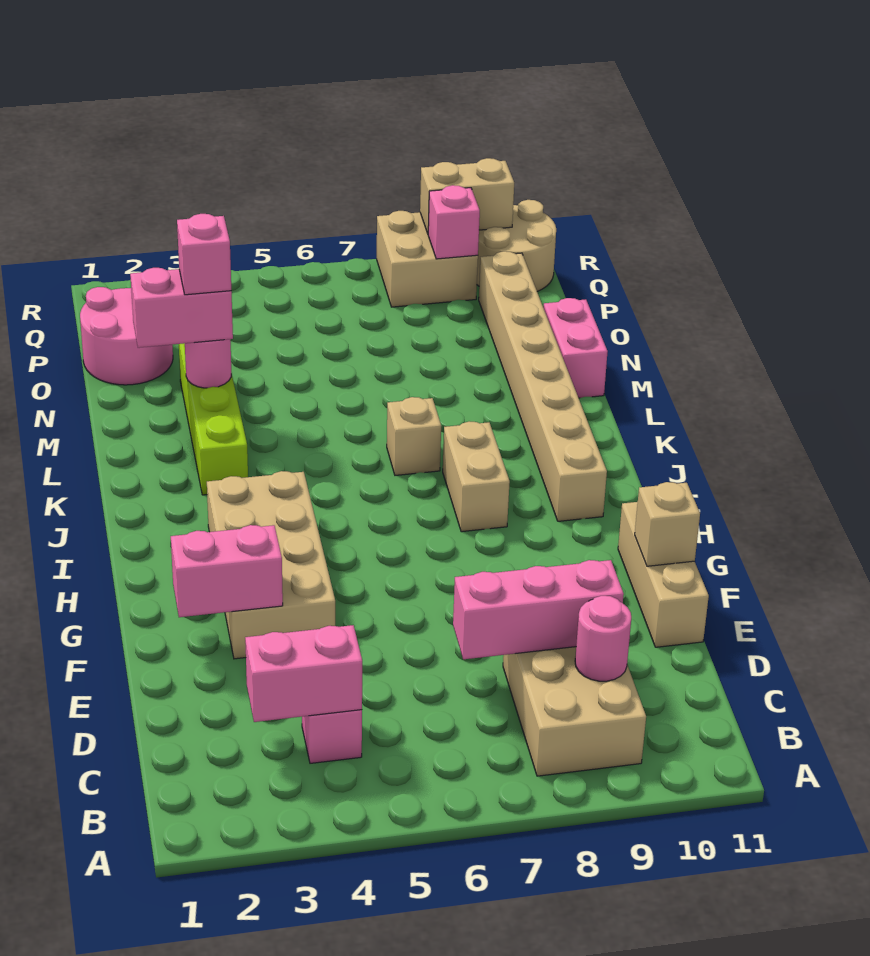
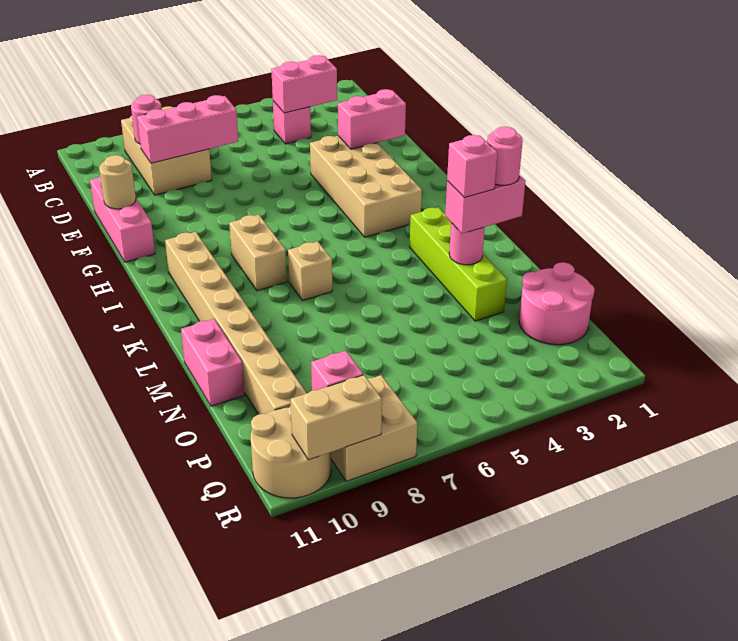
tan 1x3 brick [618,502,709,647] -> pink 1x3 brick [90,177,155,262]
tan 1x1 brick [635,482,700,566] -> tan 1x1 round brick [99,155,136,209]
none -> pink 1x1 round brick [487,127,523,185]

